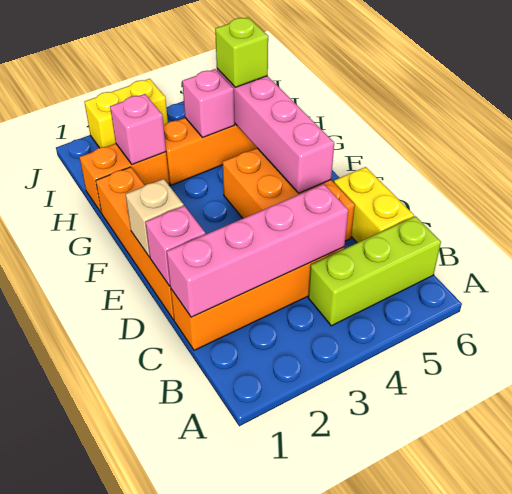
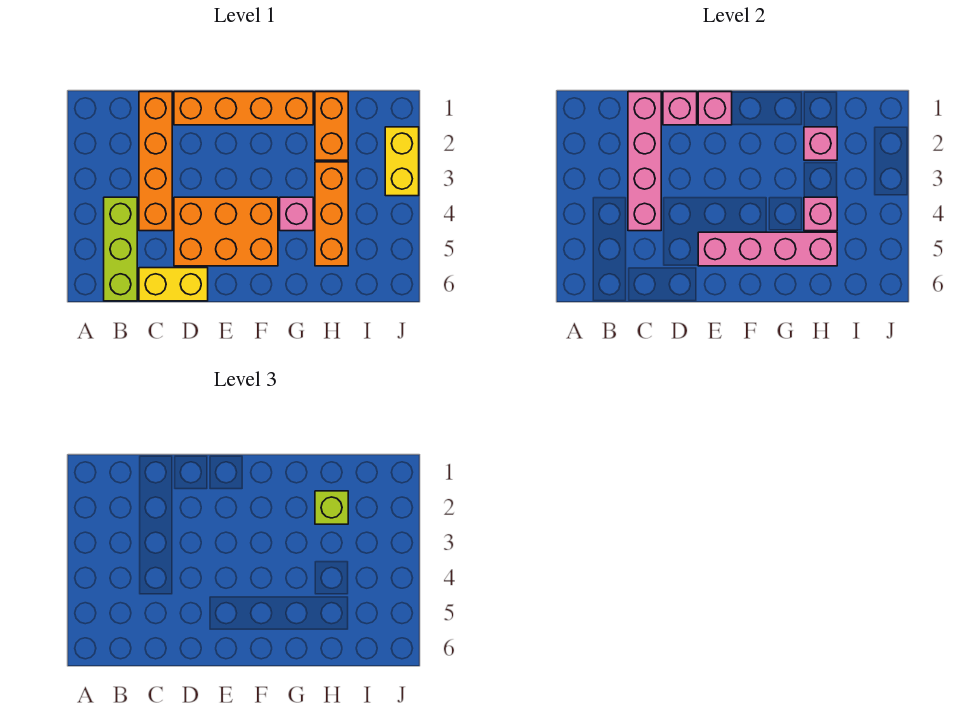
tan 1x1 brick [125,179,184,257] -> pink 1x1 brick [698,92,732,125]
none -> pink 1x1 brick [280,197,313,231]
lime 1x1 brick [215,17,268,87] -> lime 1x1 brick moved to [315,491,348,524]

